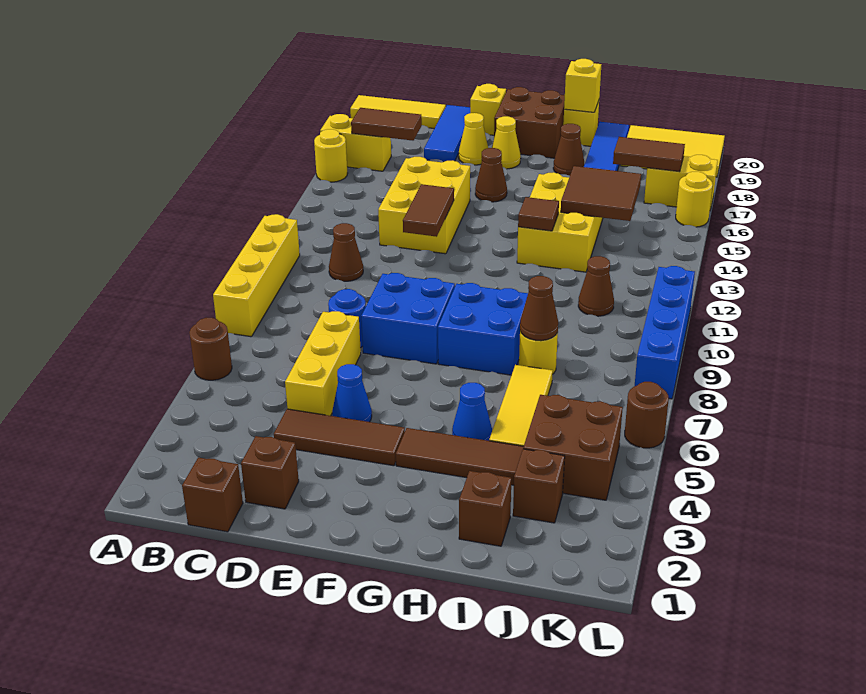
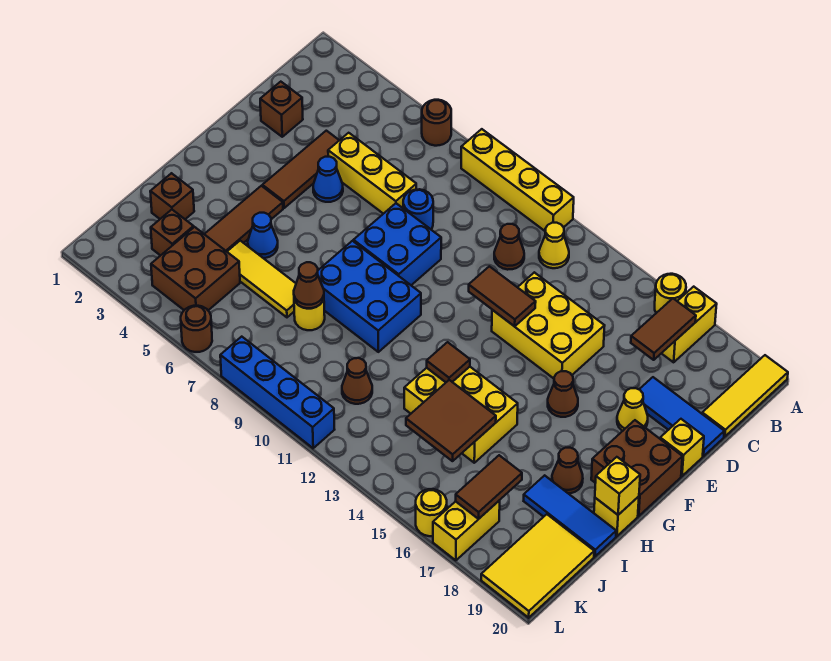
brown 1x1 brick [182,457,243,532] -> none
yellow 1x1 cone [492,116,521,169] -> yellow 1x1 cone moved to [539,223,569,268]
blue 2x2 brick [438,283,528,375] -> blue 2x3 brick [318,241,421,352]

